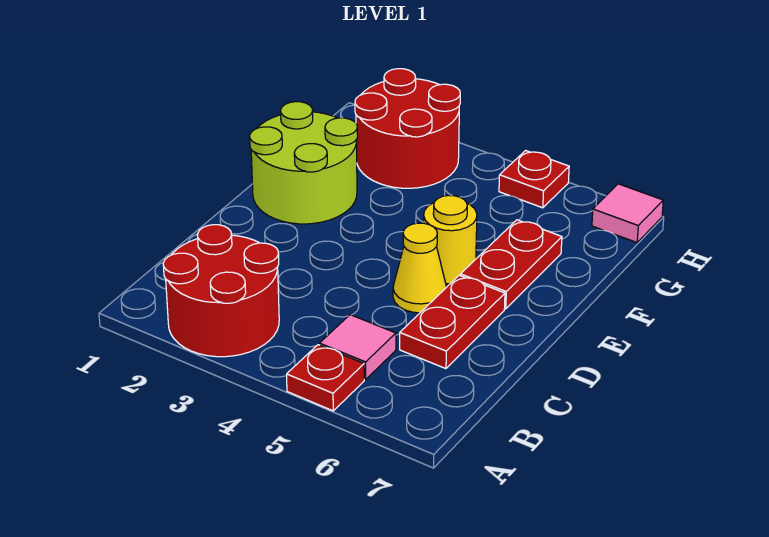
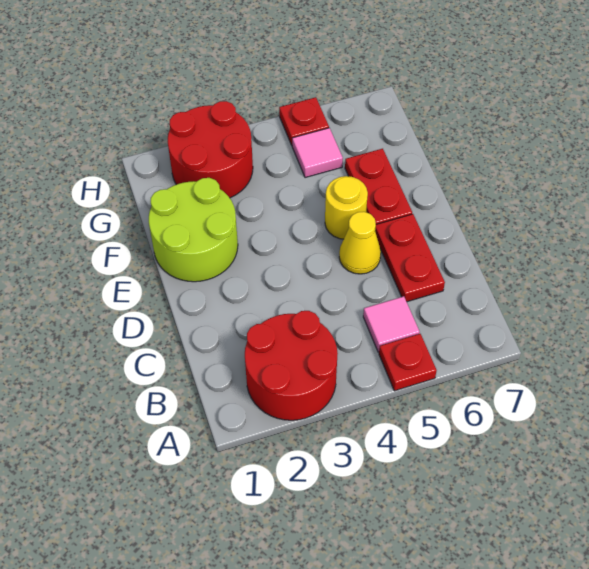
pink 1x1 tile [592,184,663,242] -> pink 1x1 tile moved to [292,128,343,178]

